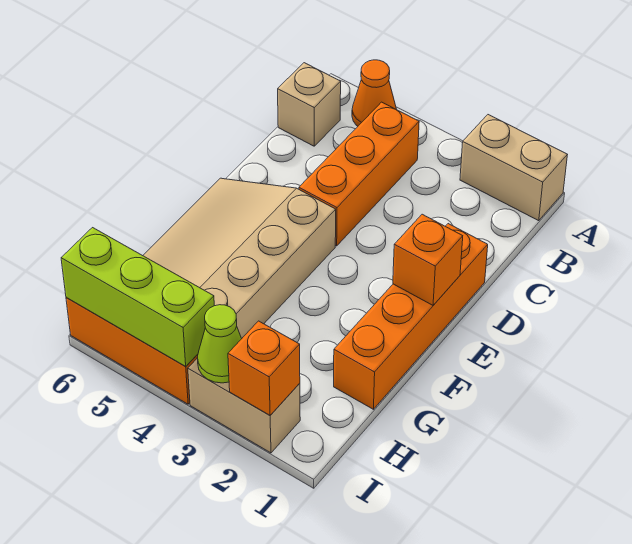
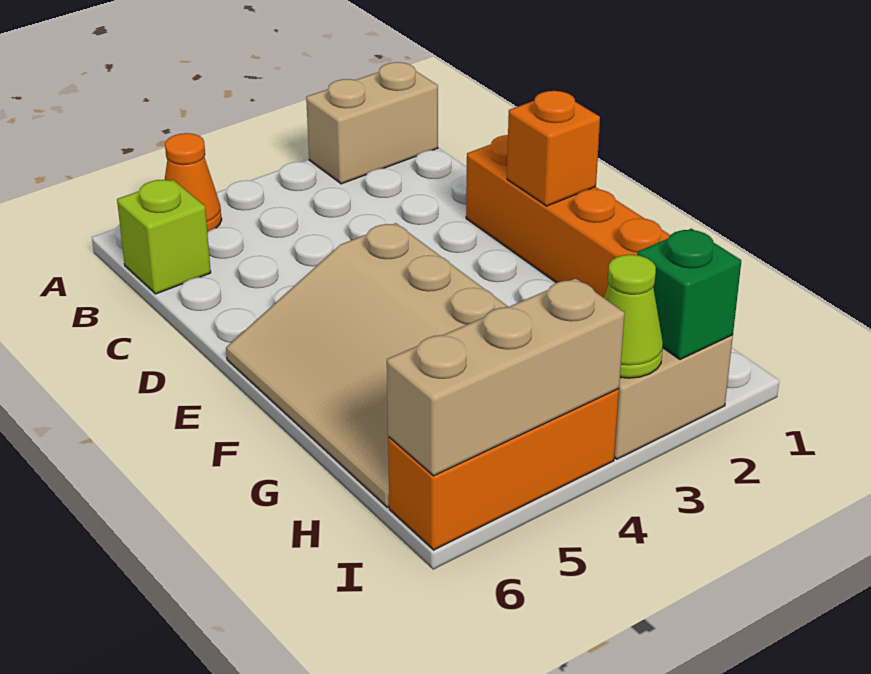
orange 1x3 brick [299,102,419,246] -> none
tan 1x1 brick [278,63,341,146] -> lime 1x1 brick [117,180,211,294]
orange 1x1 brick [228,321,300,415] -> green 1x1 brick [637,229,741,360]
lime 1x3 brick [61,228,214,367] -> tan 1x3 brick [387,278,625,476]

